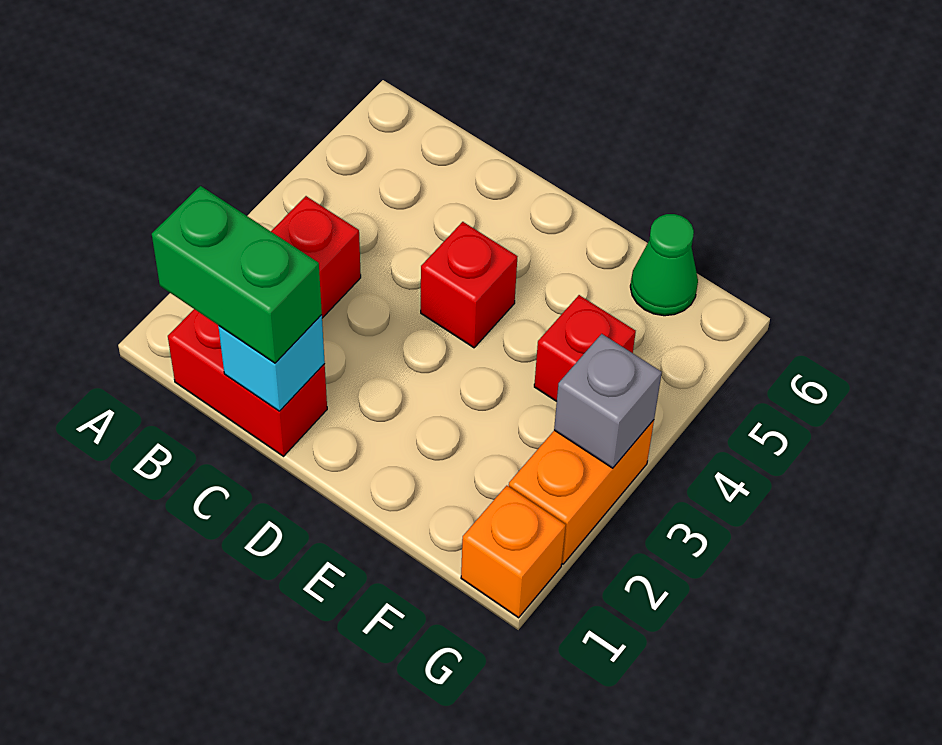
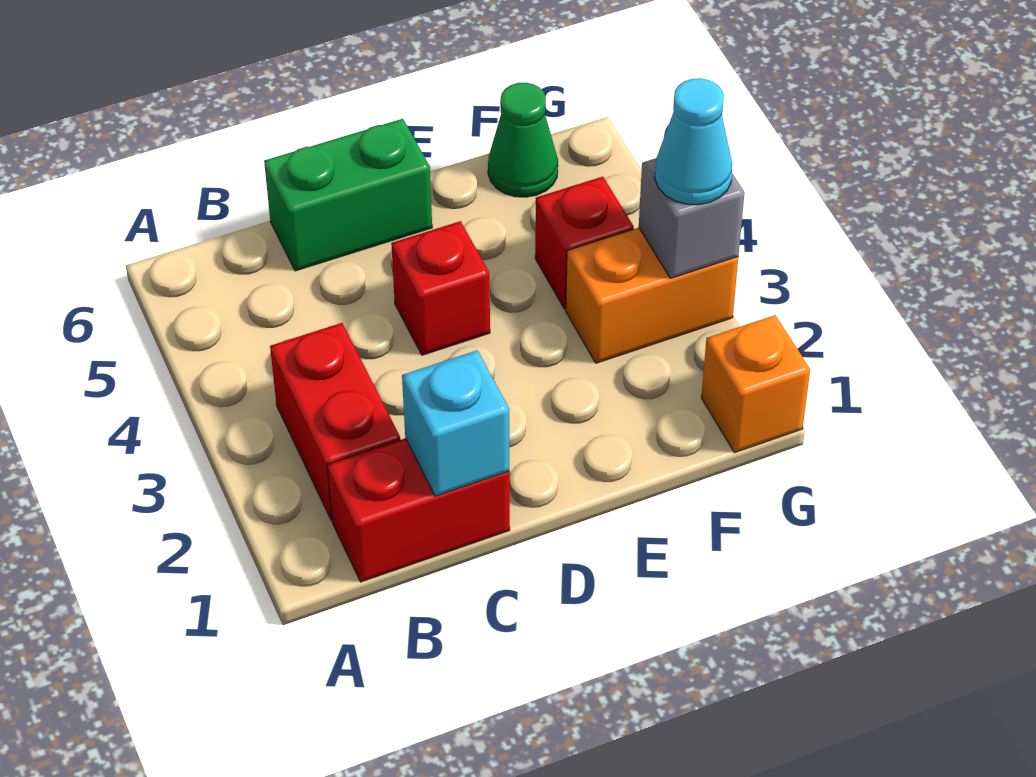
green 1x2 brick [152,186,322,363] -> green 1x2 brick moved to [264,119,432,271]
orange 1x2 brick [509,420,654,564] -> orange 1x2 brick turned to [566,228,738,363]
none -> cyan 1x1 cone [655,78,732,205]

